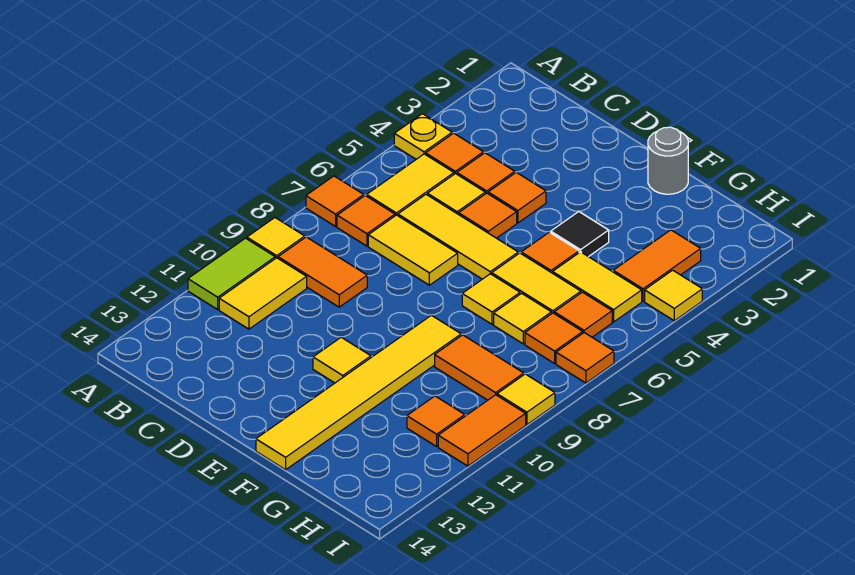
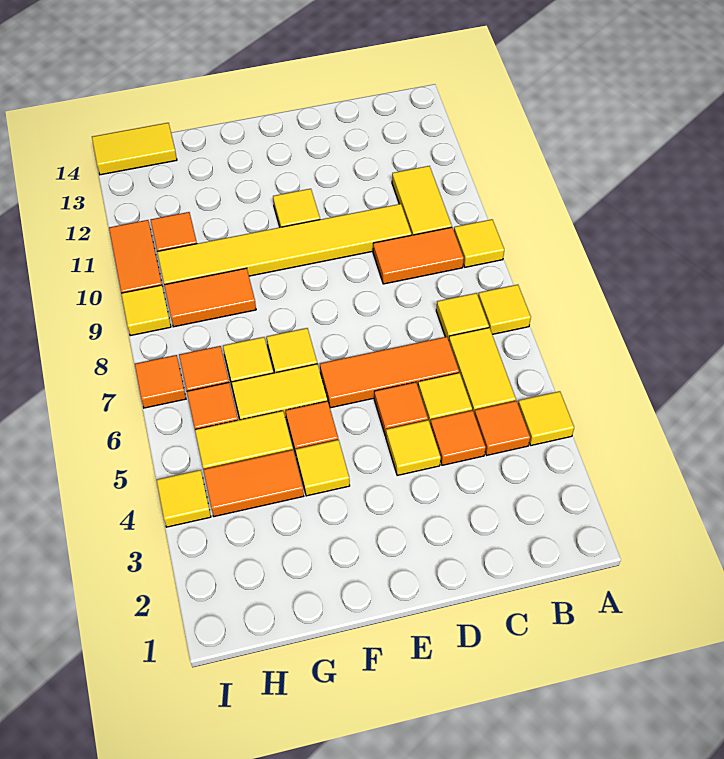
yellow 1x1 plate [394,114,452,159] -> yellow 1x1 tile [518,391,574,446]
orange 1x1 tile [306,176,364,226] -> yellow 1x1 tile [478,285,531,334]
lime 1x2 tile [188,238,275,309] -> none
orange 1x1 tile [337,196,395,246] -> yellow 1x1 tile [436,293,489,340]
yellow 1x3 tile [398,195,518,279] -> orange 1x3 tile [320,337,459,408]
yellow 1x2 tile [368,215,458,285] -> yellow 1x2 tile moved to [92,123,177,175]
orange 1x1 tile [488,172,546,223] -> yellow 1x1 tile [386,420,441,476]
grey 1x1 round brick [648,127,688,194] -> none
black 1x1 tile [551,212,609,257] -> yellow 1x1 tile [296,440,350,496]
yellow 1x6 tile [256,315,461,470] -> yellow 1x6 tile turned to [157,204,411,285]
orange 1x2 tile [613,230,701,301] -> orange 1x2 tile turned to [203,450,304,517]

